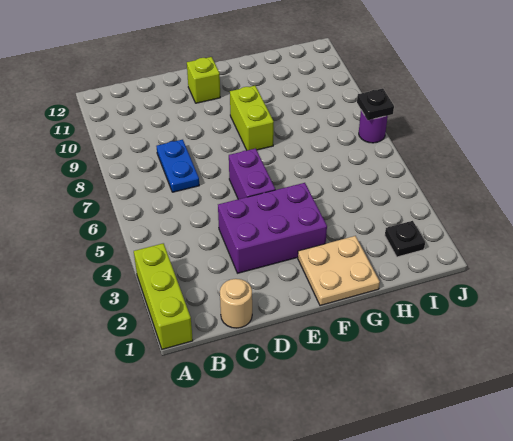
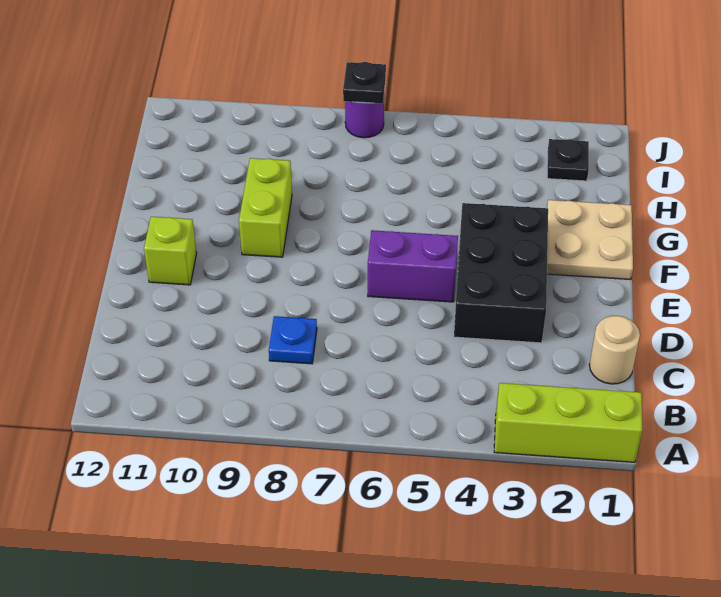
blue 1x2 plate [157,140,199,192] -> blue 1x1 plate [269,316,317,364]
purple 2x3 brick [218,183,327,273] -> black 2x3 brick [454,203,548,343]
lime 1x2 brick [230,86,274,150] -> lime 1x2 brick turned to [239,158,292,257]

